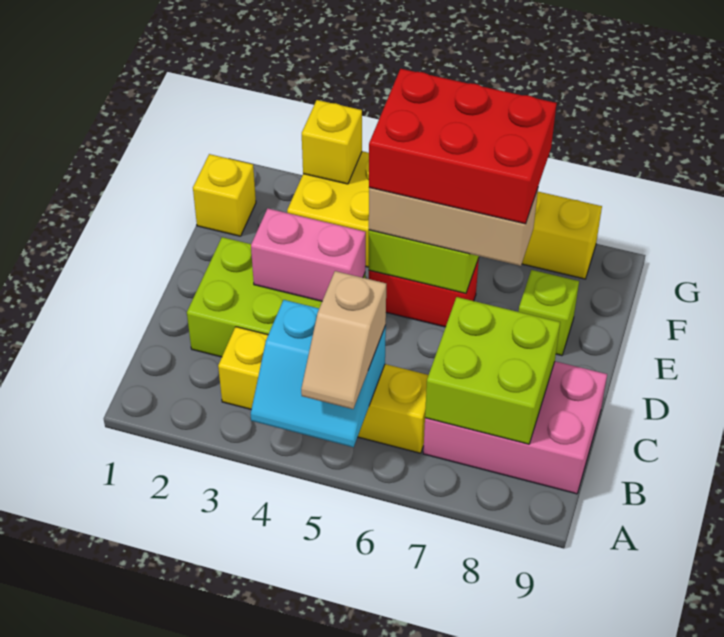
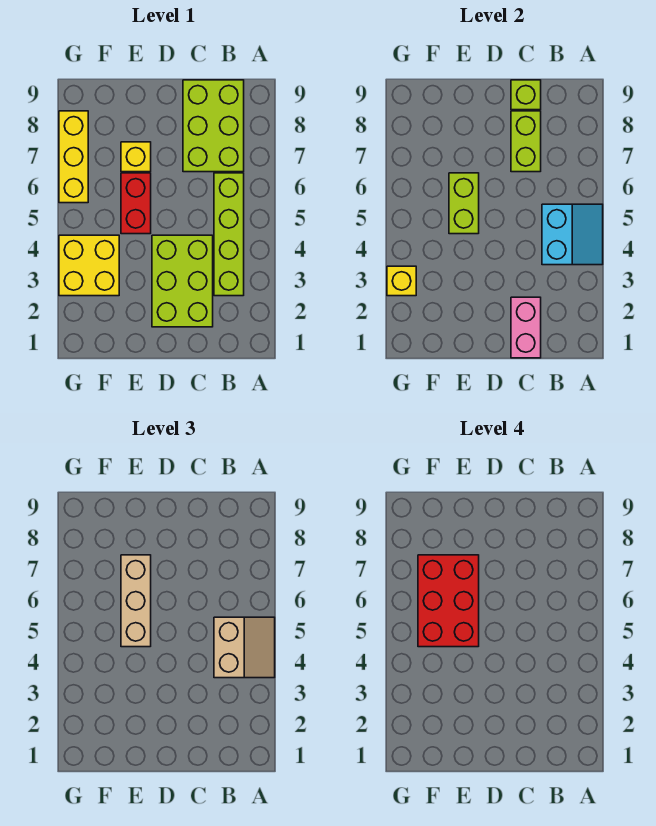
tan 1x2 slope [301,271,386,409] -> tan 2x2 slope [214,617,275,678]
yellow 1x4 brick [218,327,428,453] -> lime 1x4 brick [214,173,244,296]
pink 2x3 brick [423,361,607,494] -> lime 2x3 brick [183,80,244,172]
lime 2x2 brick [425,297,560,444] -> lime 1x2 brick [511,111,541,172]
pink 1x2 brick [251,208,366,301] -> pink 1x2 brick moved to [511,297,541,358]
lime 1x1 brick [519,270,579,356] -> lime 1x1 brick moved to [511,80,541,110]
yellow 1x1 brick [193,154,256,236] -> yellow 1x1 brick moved to [121,142,151,172]

